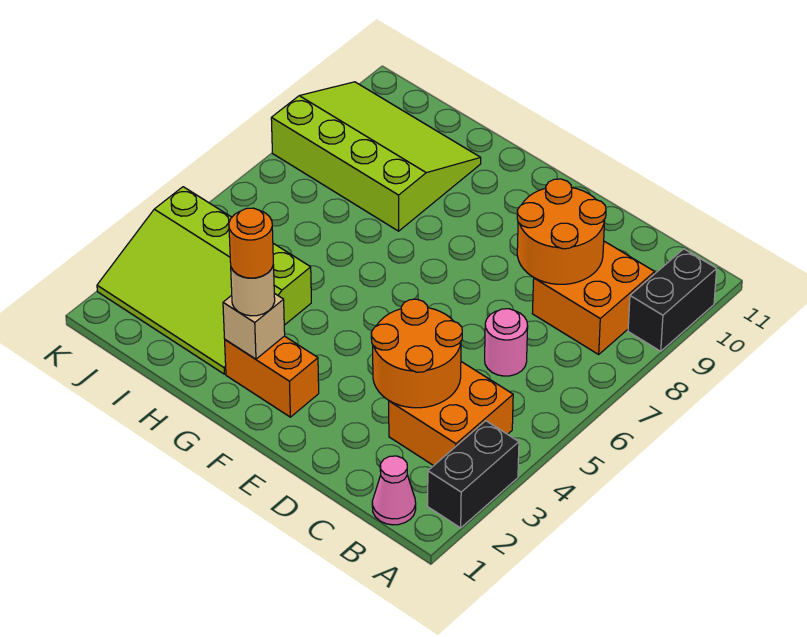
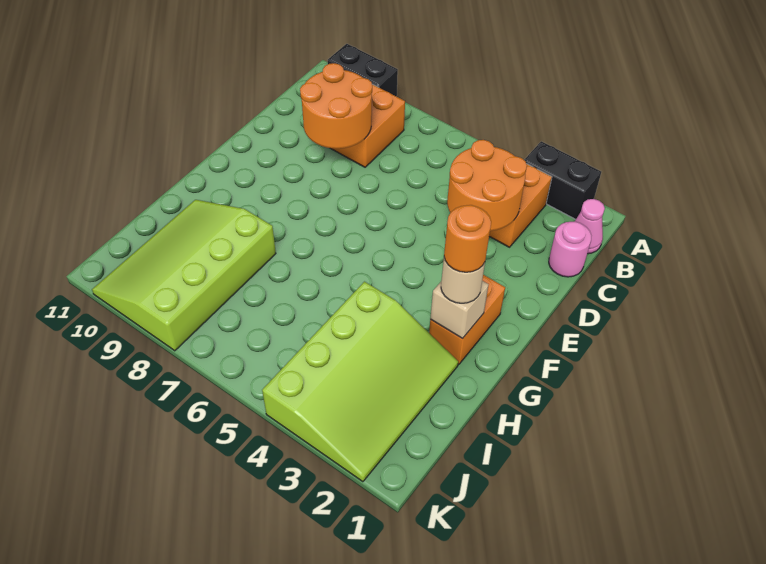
pink 1x1 round brick [485,309,528,376] -> pink 1x1 round brick moved to [549,222,591,277]

